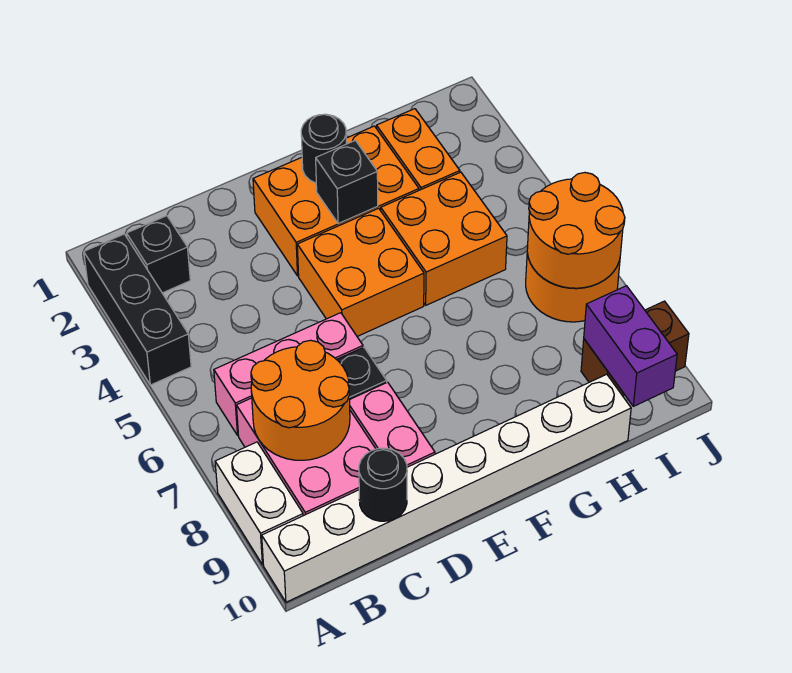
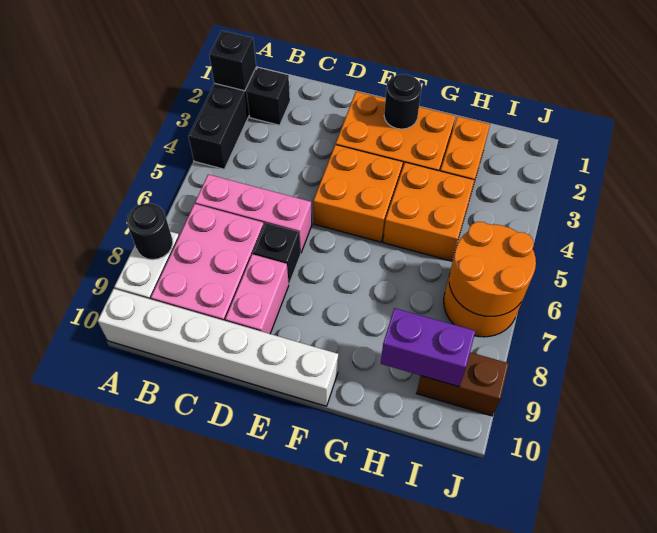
white 1x8 brick [262,374,631,602] -> white 1x6 brick [98,289,338,406]
orange 2x2 round brick [251,340,350,460] -> none
black 1x1 round brick [359,448,407,521] -> black 1x1 round brick moved to [127,203,173,260]
black 1x1 brick [316,140,378,224] -> black 1x1 brick moved to [209,31,256,91]
purple 1x2 brick [584,286,677,406] -> purple 1x2 brick turned to [381,308,475,387]

